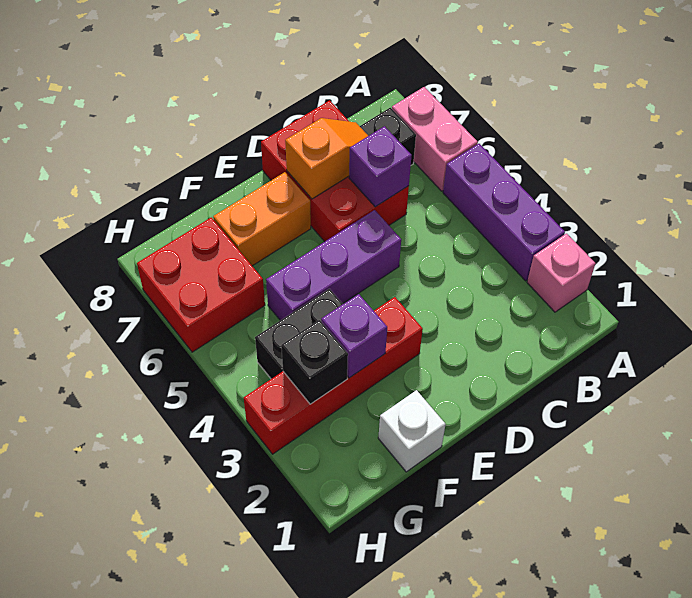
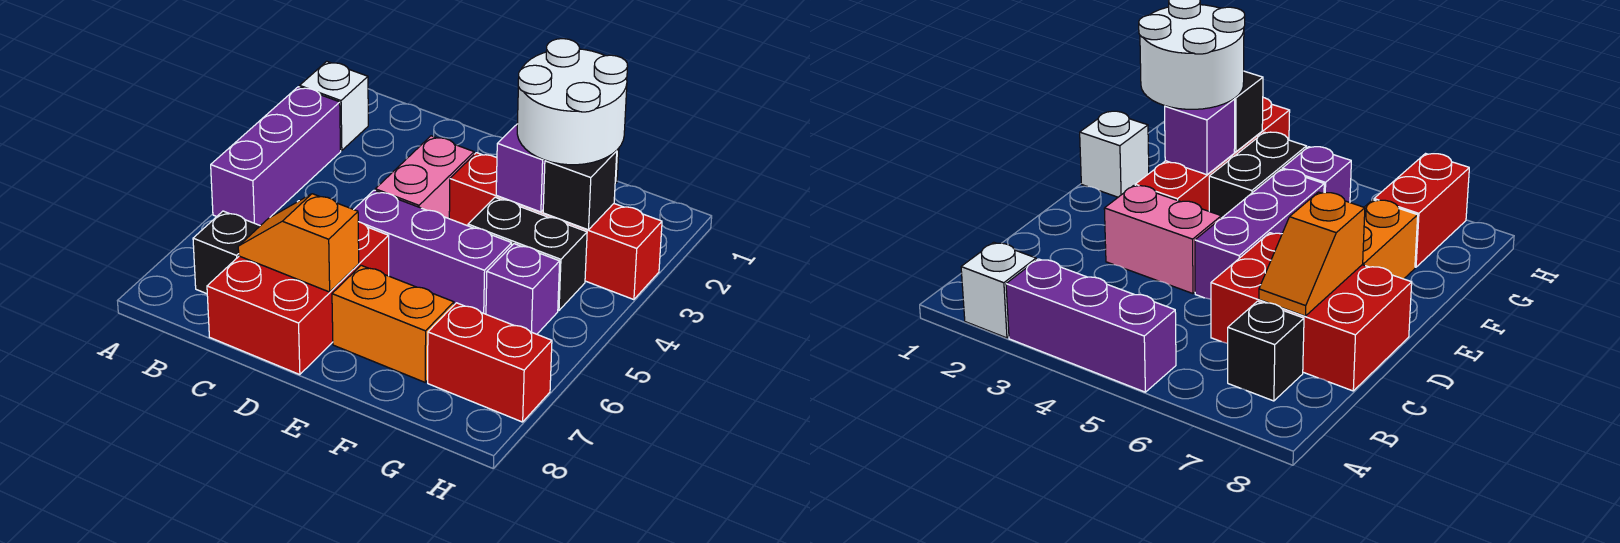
pink 1x1 brick [527,234,595,312] -> white 1x1 brick [300,61,368,151]
pink 1x2 brick [392,87,478,191] -> pink 1x2 brick moved to [375,136,474,219]
purple 1x1 brick [349,126,412,207] -> purple 1x1 brick moved to [486,244,560,334]
none -> white 2x2 round brick [517,39,628,165]
red 2x2 brick [137,217,265,352] -> red 1x2 brick [428,303,552,422]

